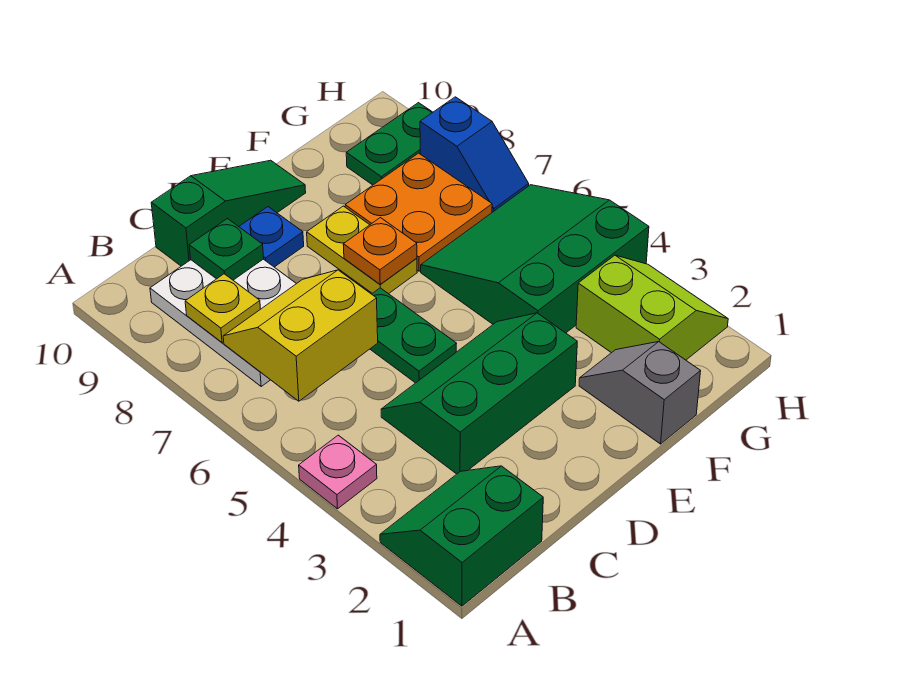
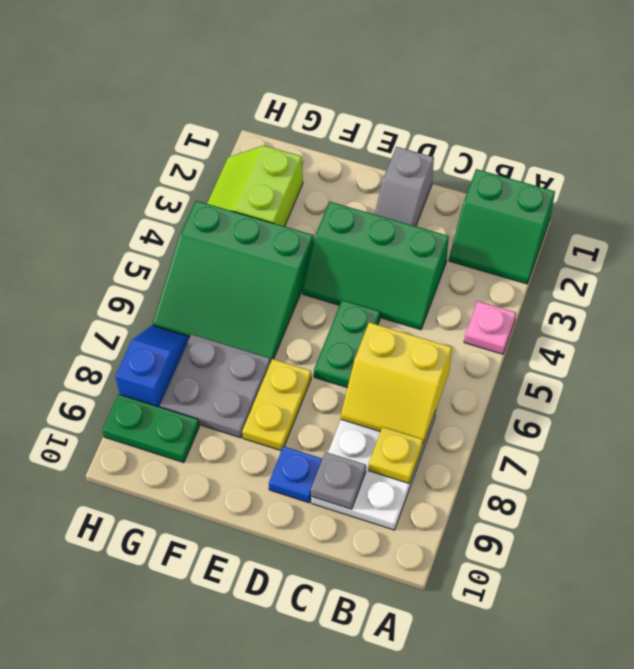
green 1x1 plate [189,219,264,280] -> grey 1x1 plate [311,452,366,509]
green 1x3 slope [151,160,306,266] -> none
orange 1x1 plate [343,218,417,284] -> none
grey 1x2 slope [579,342,701,444] -> grey 1x2 slope moved to [374,147,434,226]
orange 2x2 plate [345,153,492,271] -> grey 2x2 plate [160,334,271,438]

